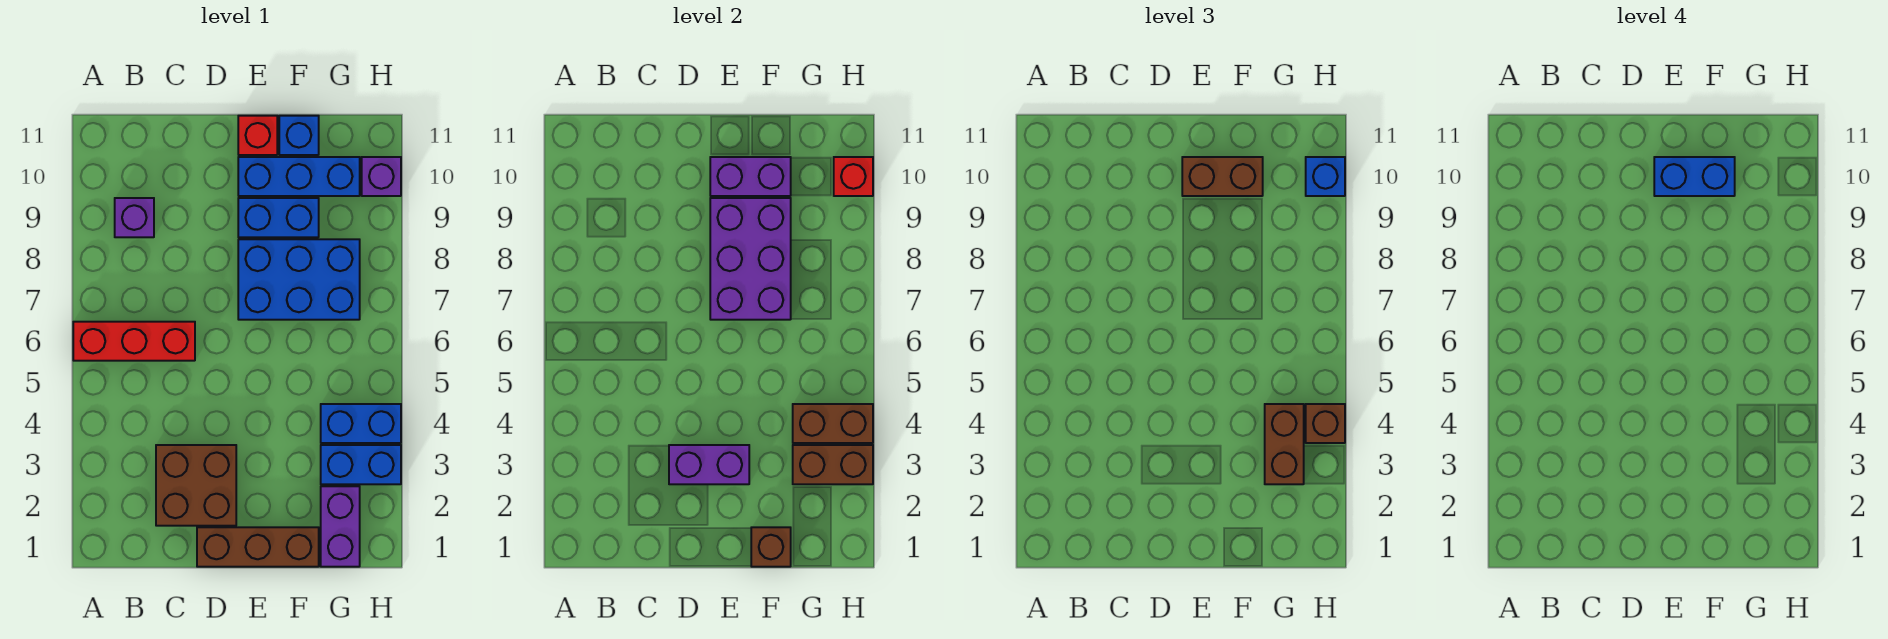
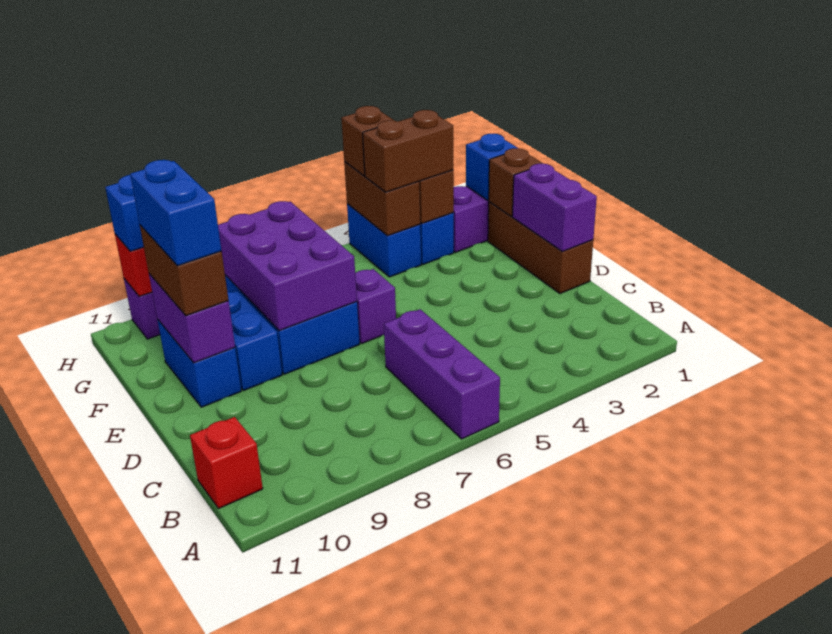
red 1x3 brick [73,322,195,361] -> purple 1x3 brick [384,309,500,439]
purple 1x1 brick [115,198,154,237] -> purple 1x1 brick moved to [355,269,396,343]
brown 2x2 brick [156,445,236,526] -> none
purple 1x2 brick [669,445,749,484] -> purple 1x2 brick moved to [512,164,597,252]
purple 2x3 brick [710,198,791,320] -> purple 2x3 brick turned to [218,201,357,331]
blue 1x3 brick [238,157,360,196] -> blue 1x2 brick [157,319,241,407]
red 1x1 brick [238,116,277,155] -> red 1x1 brick moved to [190,417,263,509]
blue 1x1 brick [279,116,319,155] -> blue 1x1 brick moved to [466,134,517,200]

